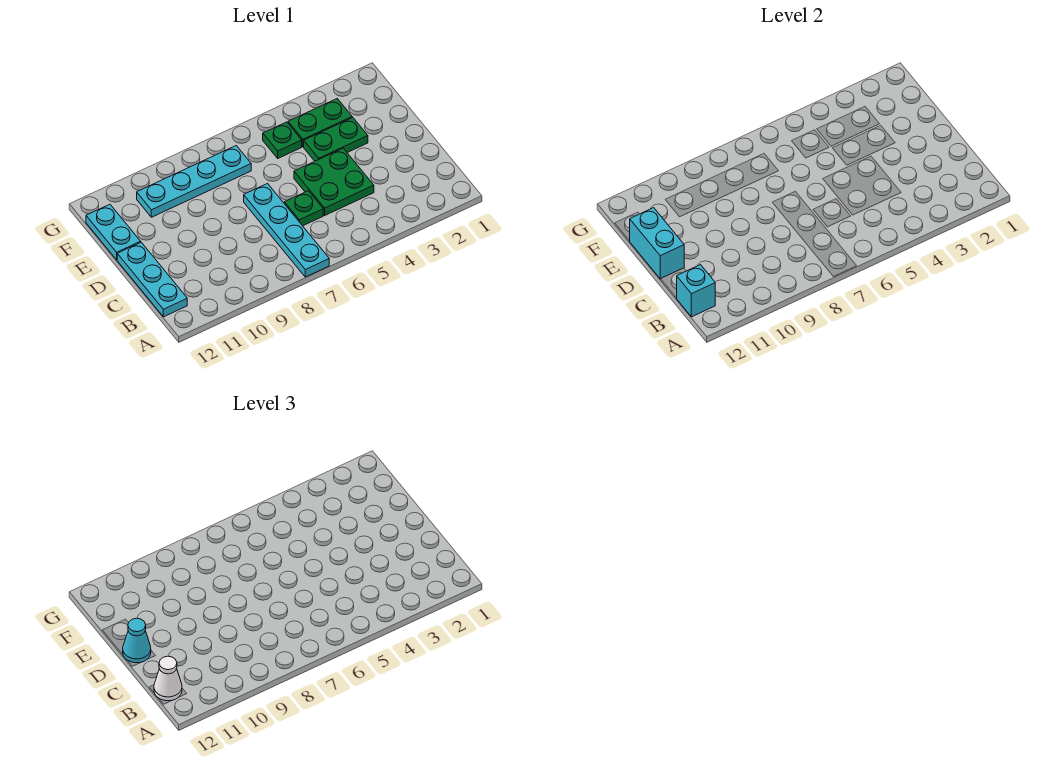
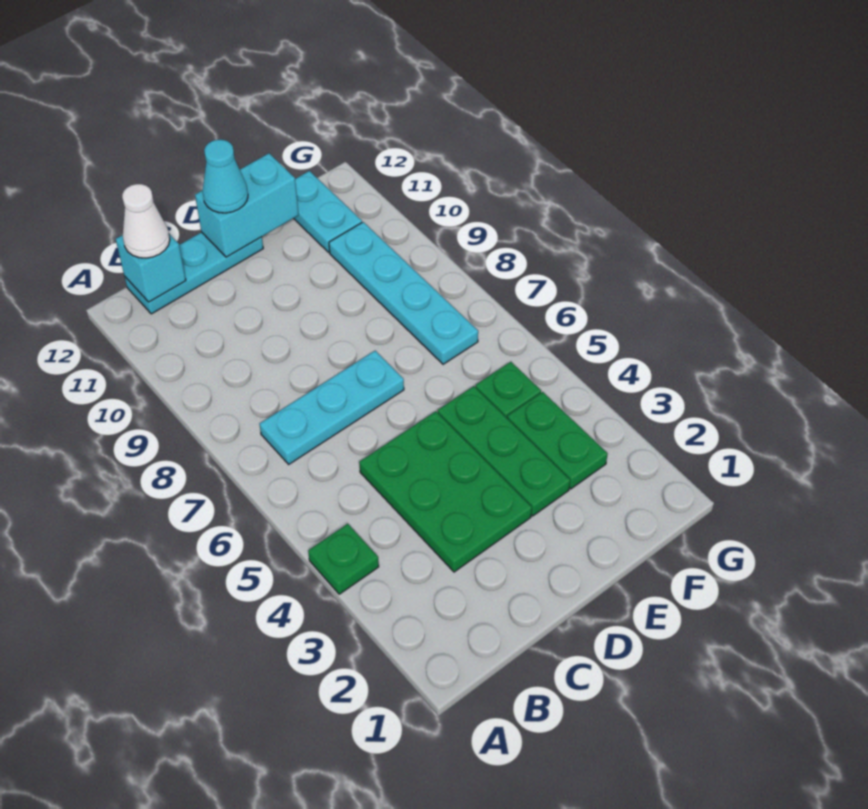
cyan 1x4 plate [244,184,329,277] -> cyan 1x3 plate [260,351,404,464]
green 2x2 plate [294,148,374,215] -> green 2x3 plate [359,411,532,572]
green 1x1 plate [284,191,323,226] -> green 1x1 plate moved to [308,524,379,594]
green 1x2 plate [304,117,368,161] -> green 1x3 plate [438,386,570,516]
cyan 1x2 plate [86,204,141,260] -> cyan 1x2 plate turned to [294,171,362,252]

